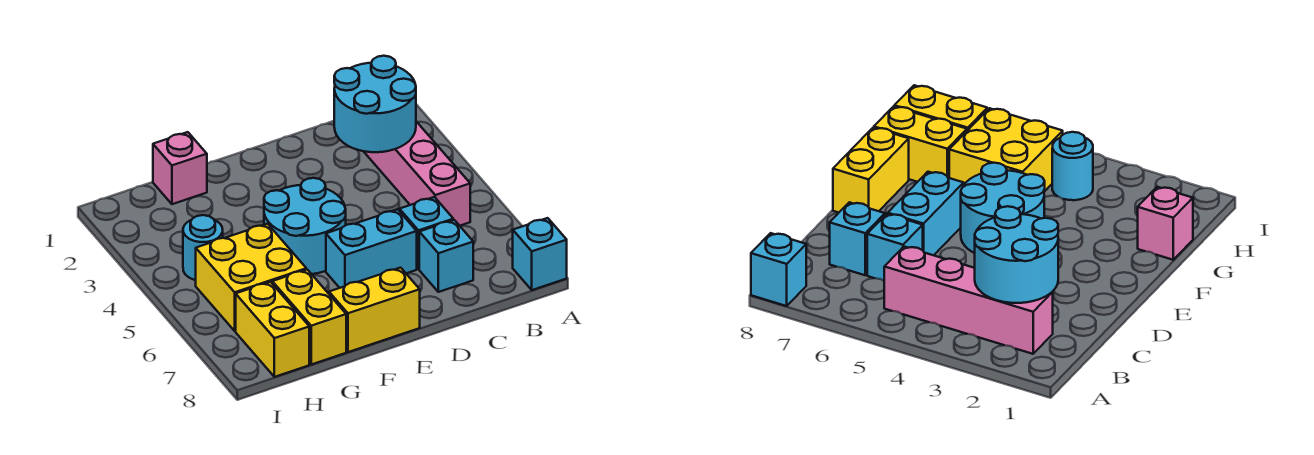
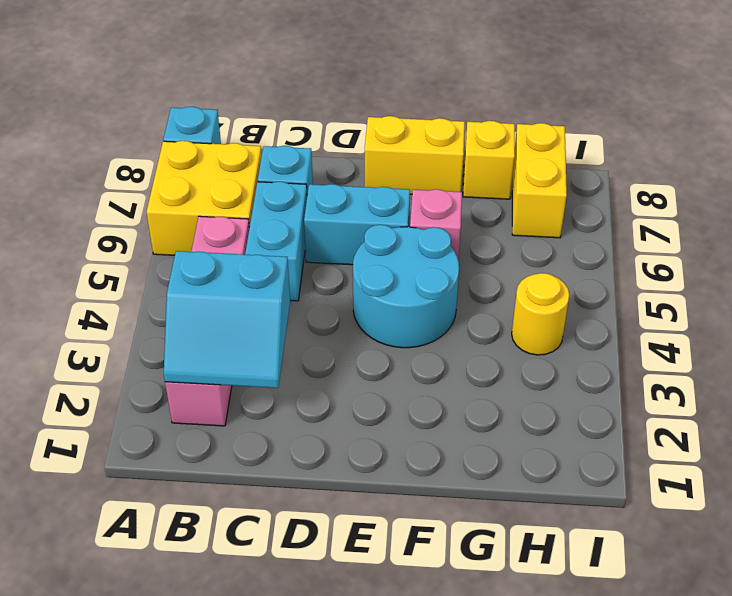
cyan 2x2 round brick [334,56,416,152] -> cyan 2x2 slope [164,251,290,388]
cyan 1x1 brick [399,197,453,269] -> cyan 1x2 brick [245,182,307,301]
pink 1x1 brick [153,132,207,204] -> pink 1x1 brick moved to [410,189,462,260]
yellow 2x2 brick [196,224,306,331] -> yellow 2x2 brick moved to [147,141,262,255]
yellow 1x2 brick [272,270,346,364] -> yellow 1x1 brick [463,121,515,199]
cyan 1x1 round brick [183,215,223,280] -> yellow 1x1 round brick [512,273,569,355]

